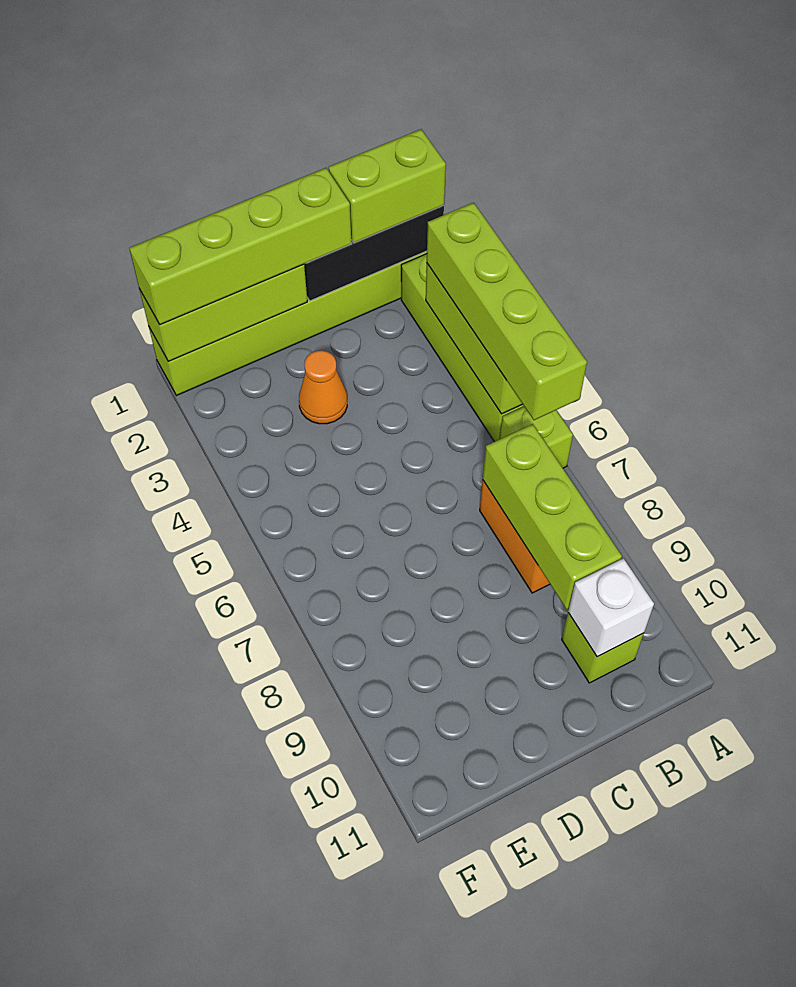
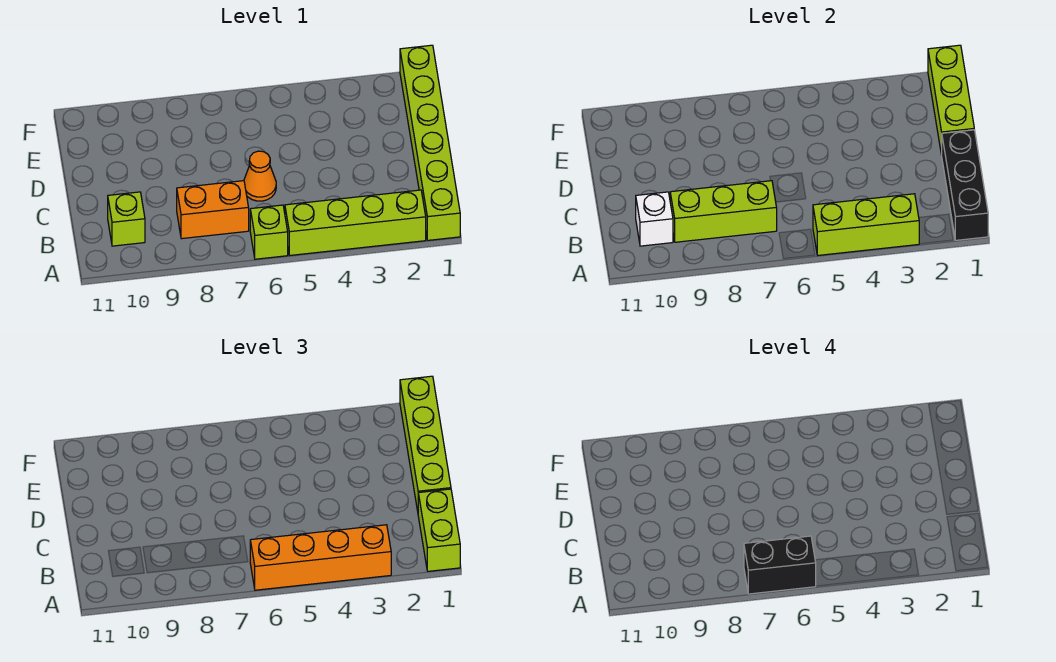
lime 1x4 brick [427,203,587,420] -> orange 1x4 brick [250,525,391,590]
none -> black 1x2 brick [744,536,816,594]
orange 1x1 cone [299,350,347,424] -> orange 1x1 cone moved to [244,151,276,201]

